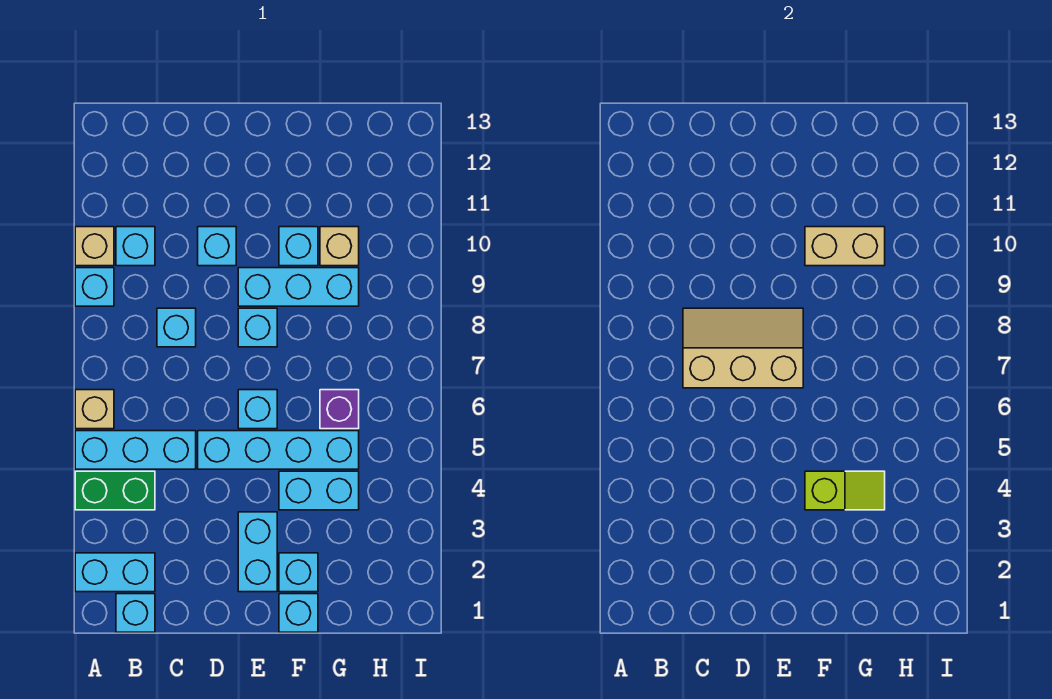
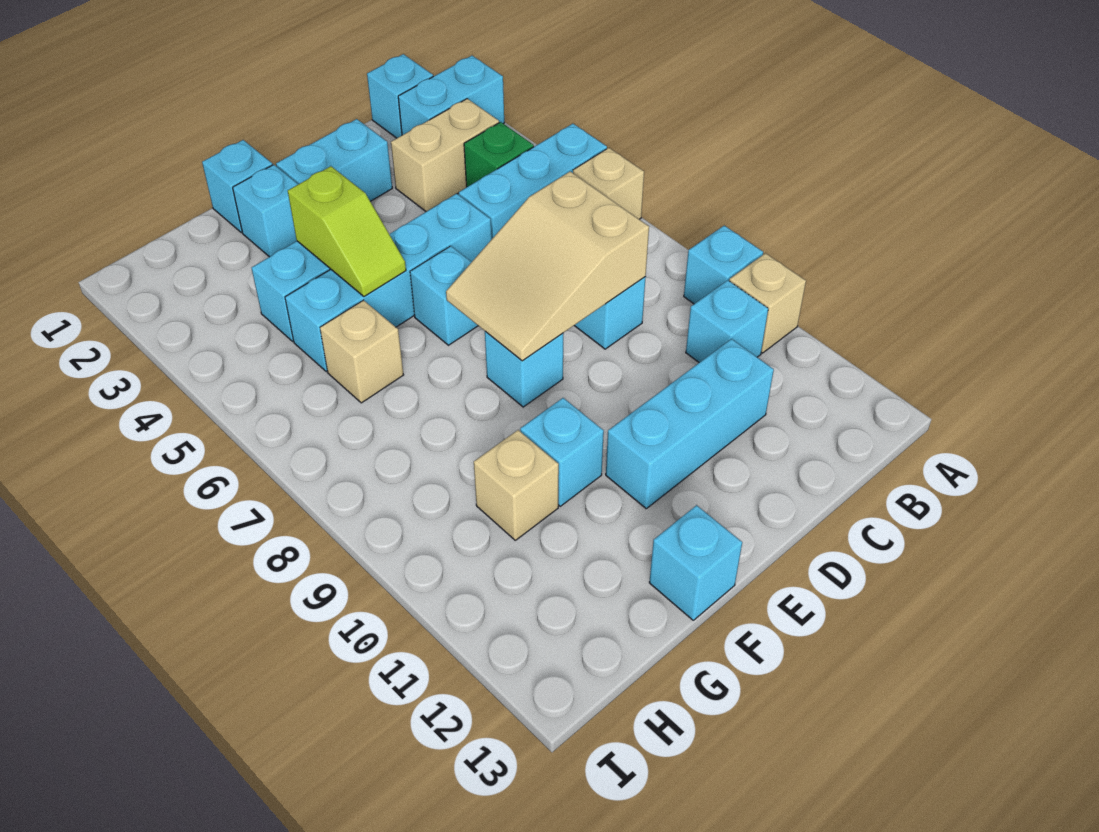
green 1x2 brick [75,471,155,510] -> green 1x1 brick [464,122,534,187]
tan 2x3 slope [683,308,803,388] -> tan 2x3 slope turned to [446,172,649,361]
cyan 1x1 brick [198,227,236,266] -> cyan 1x1 brick moved to [649,505,742,620]
cyan 1x2 brick [238,512,277,592] -> cyan 1x2 brick turned to [276,119,392,201]
cyan 1x3 brick [238,268,359,306] -> cyan 1x3 brick moved to [606,339,774,509]
lime 1x2 slope [805,471,885,510] -> lime 1x2 slope turned to [288,166,406,296]
tan 1x2 brick [805,227,885,266] -> tan 1x2 brick moved to [391,99,499,212]
purple 1x1 brick [320,390,359,429] -> tan 1x1 brick [320,300,403,403]

